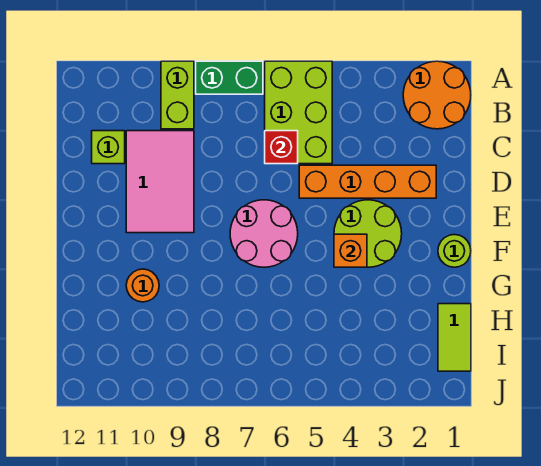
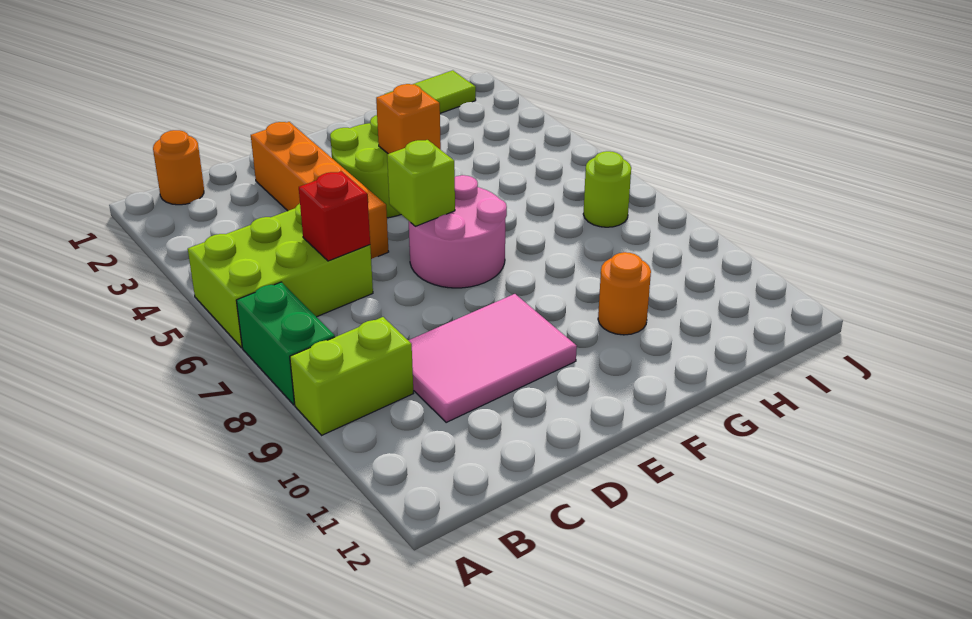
orange 2x2 round brick [403,61,471,129] -> orange 1x1 round brick [153,130,204,205]
lime 1x1 brick [92,131,125,164] -> lime 1x1 brick moved to [387,140,455,226]
lime 1x1 round brick [438,235,471,267] -> lime 1x1 round brick moved to [583,151,631,227]

